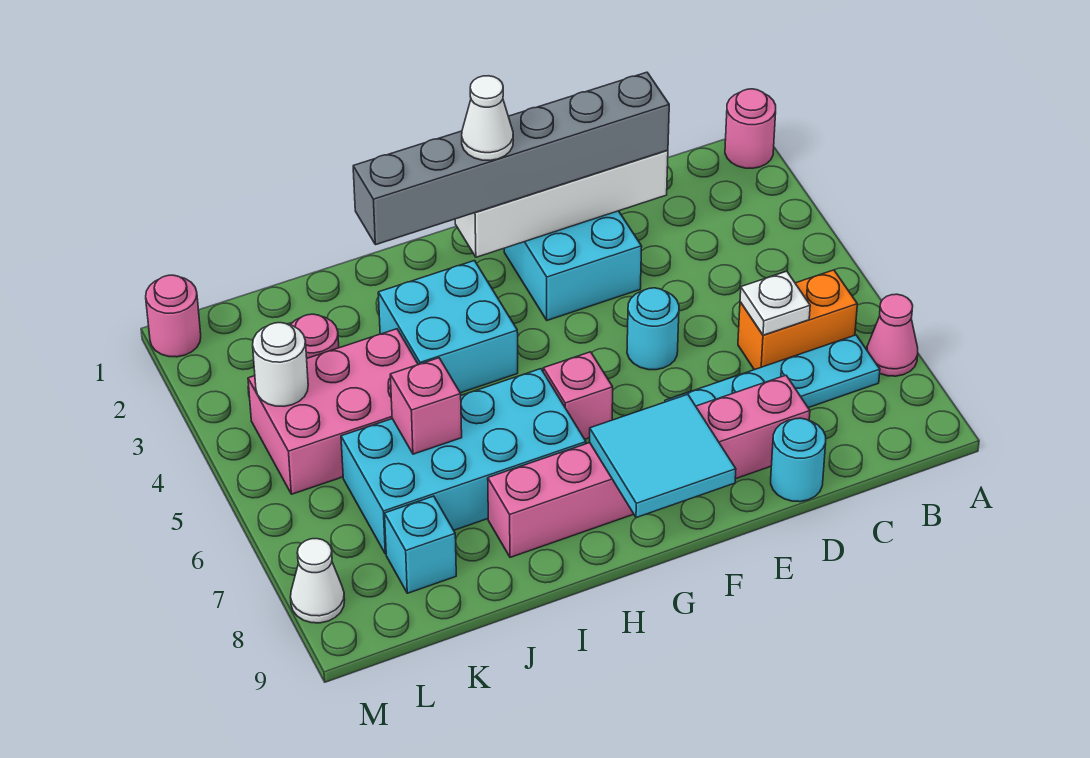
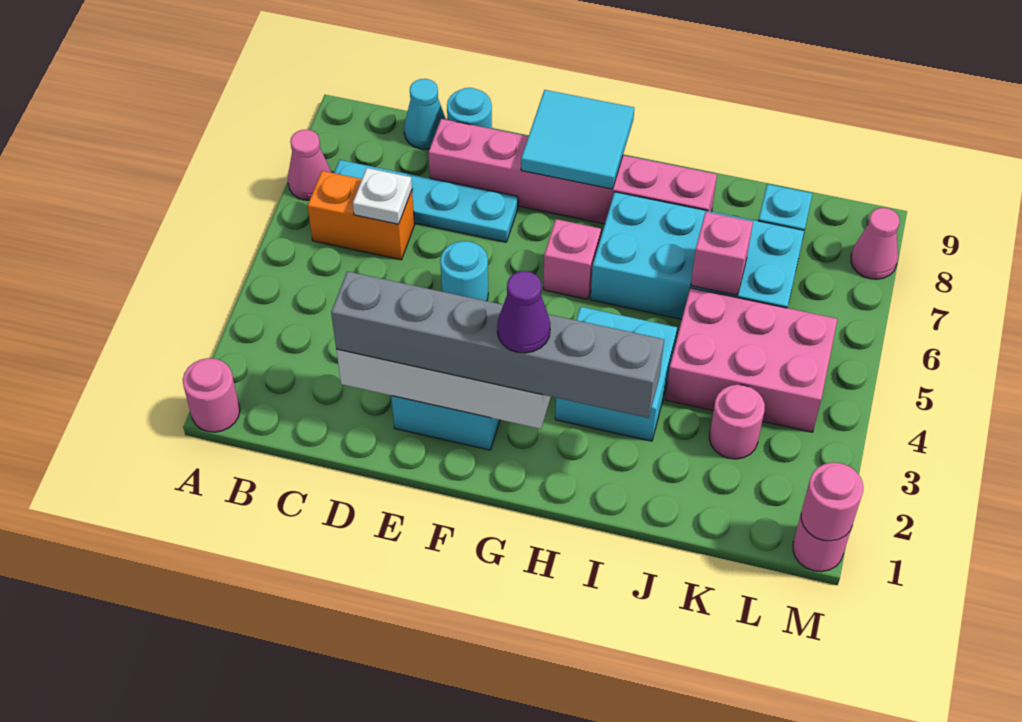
none -> cyan 1x1 cone [404,79,446,149]
white 1x1 cone [462,76,513,160] -> purple 1x1 cone [497,271,550,353]
white 1x1 round brick [253,323,308,406] -> none
none -> pink 1x1 round brick [801,462,863,541]
white 1x1 cone [291,539,345,623] -> pink 1x1 cone [851,208,900,279]

